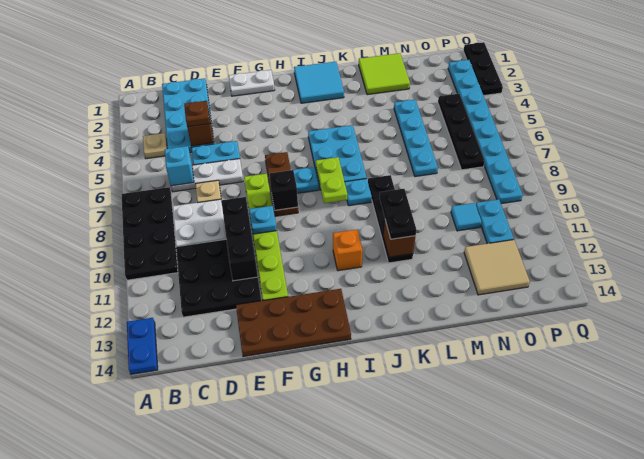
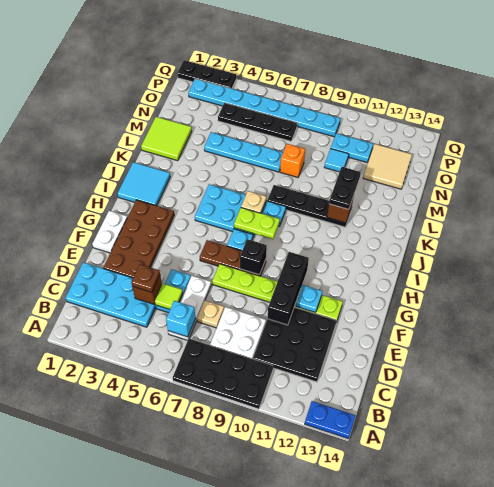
tan 1x1 plate [143,133,167,159] -> tan 1x1 plate moved to [241,191,266,213]
none -> lime 1x1 tile [155,284,183,309]
black 1x3 brick [221,197,258,281] -> black 1x3 brick turned to [268,252,309,325]
brown 2x4 plate [236,289,351,357] -> brown 2x4 plate moved to [104,200,174,278]
cyan 1x1 plate [249,206,277,234] -> cyan 1x1 plate moved to [296,285,322,313]
orange 1x1 brick [333,229,363,271] -> orange 1x1 brick moved to [280,144,305,177]
black 1x2 plate [380,189,416,239] -> black 1x2 plate turned to [329,167,361,209]

